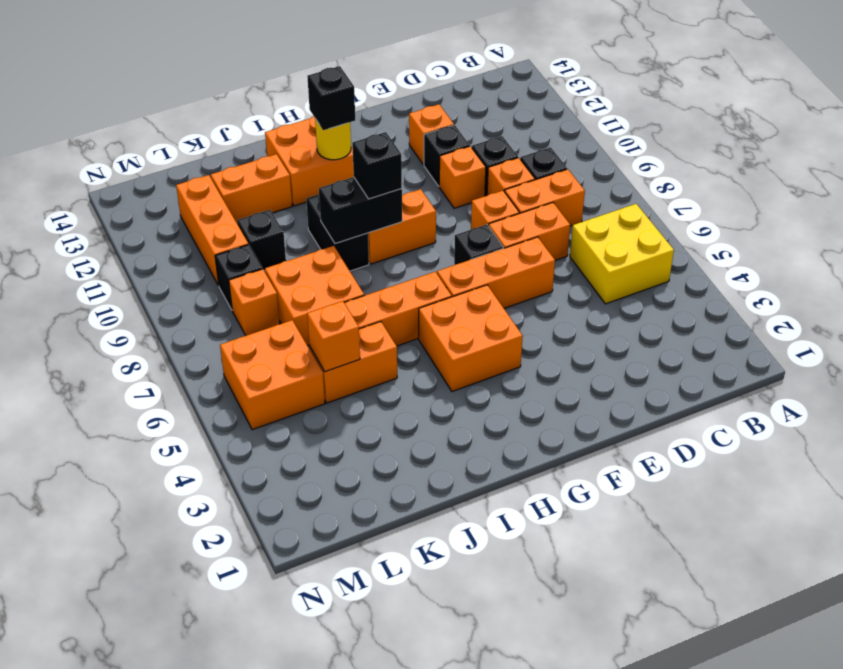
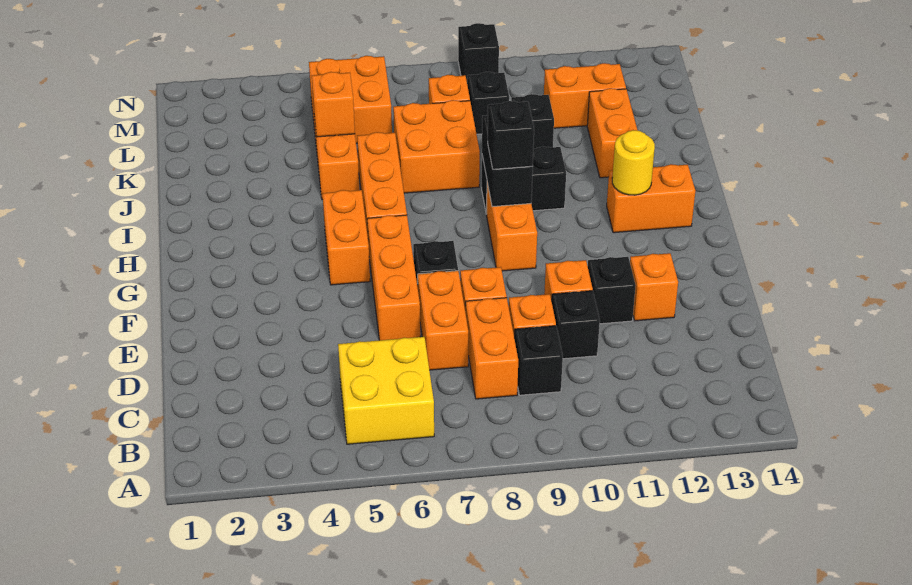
orange 2x2 brick [419,285,523,391] -> orange 1x2 brick [322,190,370,285]
orange 2x2 brick [265,116,354,206] -> orange 1x2 brick [607,164,695,233]
black 1x1 brick [307,66,355,130] -> black 1x1 brick moved to [458,23,499,80]
orange 1x3 brick [176,175,248,285] -> orange 1x2 brick [544,63,626,128]

